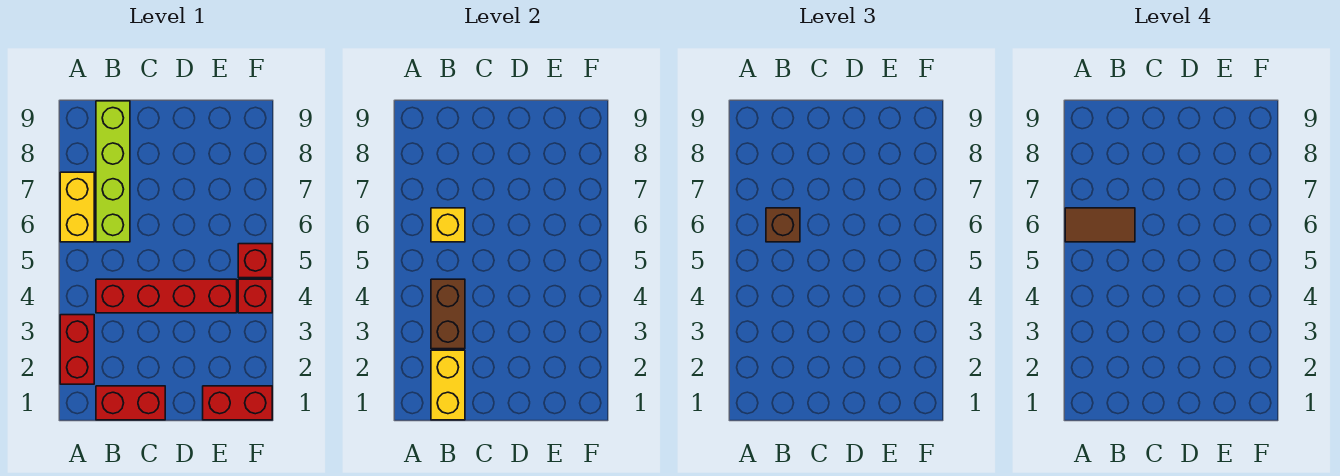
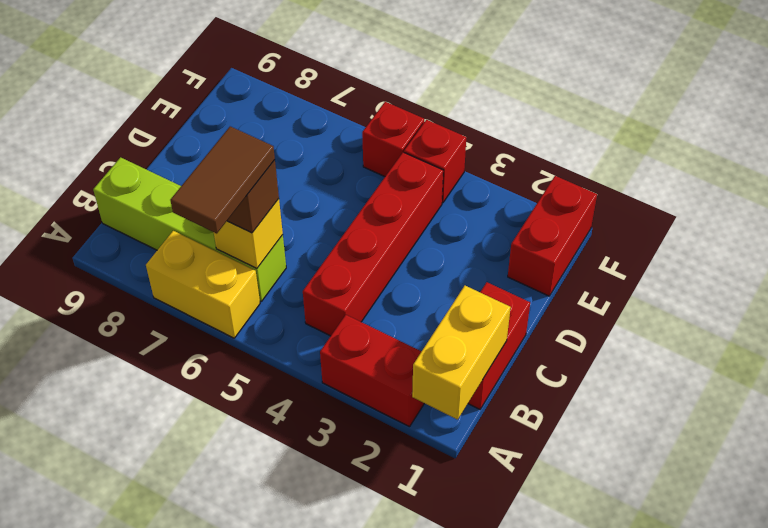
yellow 1x2 brick [431,350,465,420] -> yellow 1x2 brick turned to [412,286,511,420]
brown 1x2 brick [431,279,465,349] -> none

